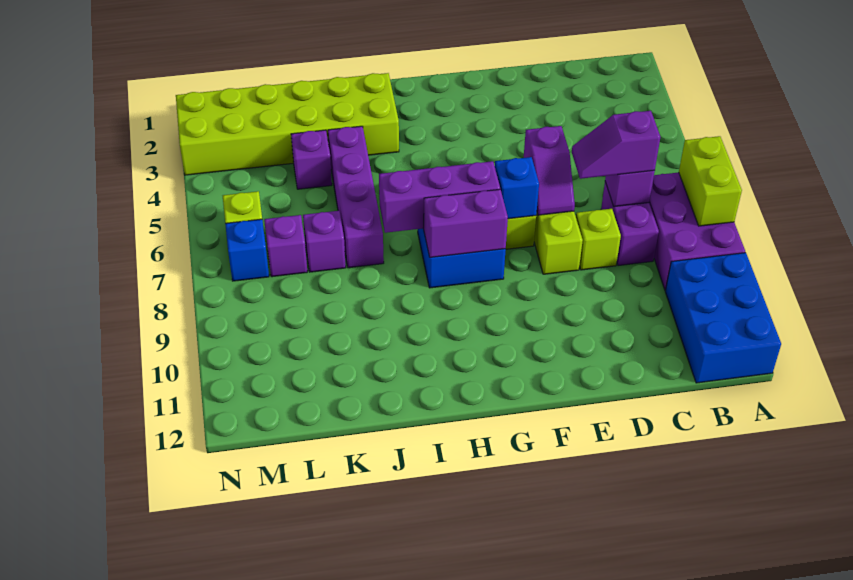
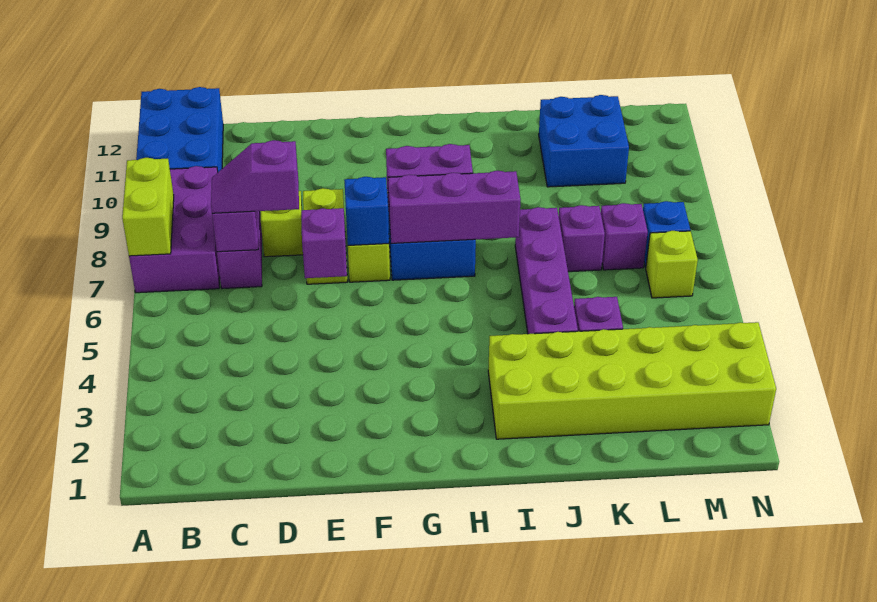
purple 1x2 slope [572,111,661,179] -> purple 1x2 slope turned to [211,140,299,213]
none -> blue 2x2 brick [539,95,629,187]

